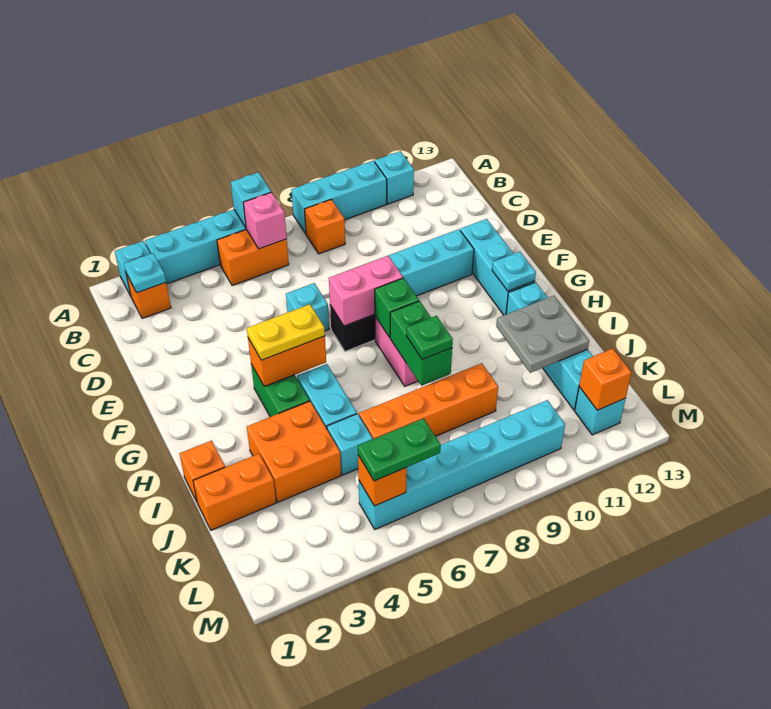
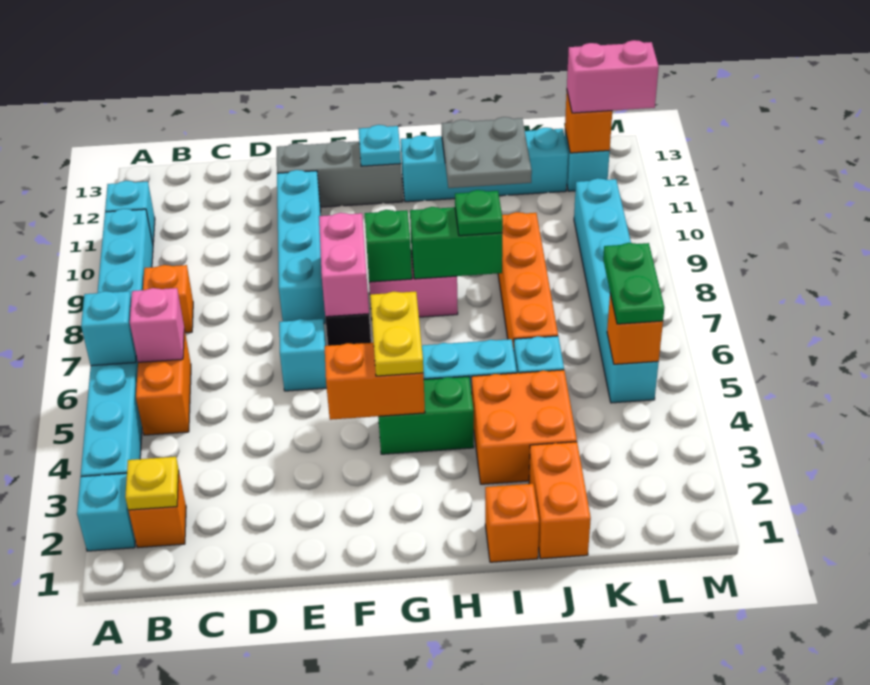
cyan 1x1 plate [124,253,166,293] -> yellow 1x1 plate [125,457,179,510]
cyan 1x3 brick [460,219,535,315] -> grey 1x3 brick [277,141,403,207]
orange 1x2 brick [248,336,326,386] -> orange 1x2 brick turned to [325,343,425,420]
none -> pink 1x2 brick [567,40,659,113]

